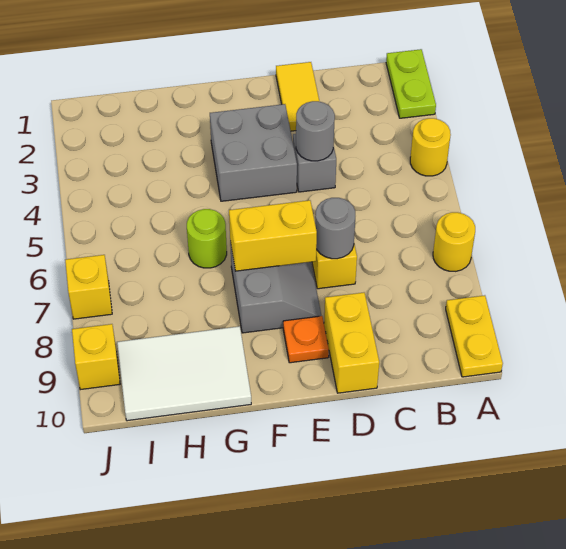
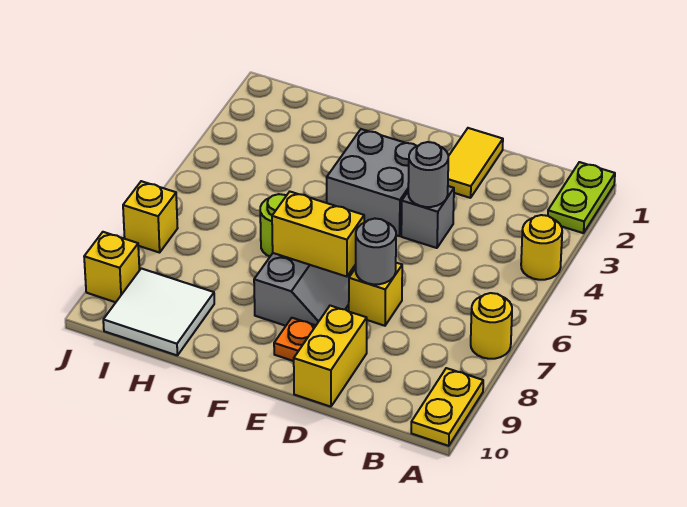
white 2x3 tile [117,326,251,421] -> white 2x2 tile [103,268,214,355]

